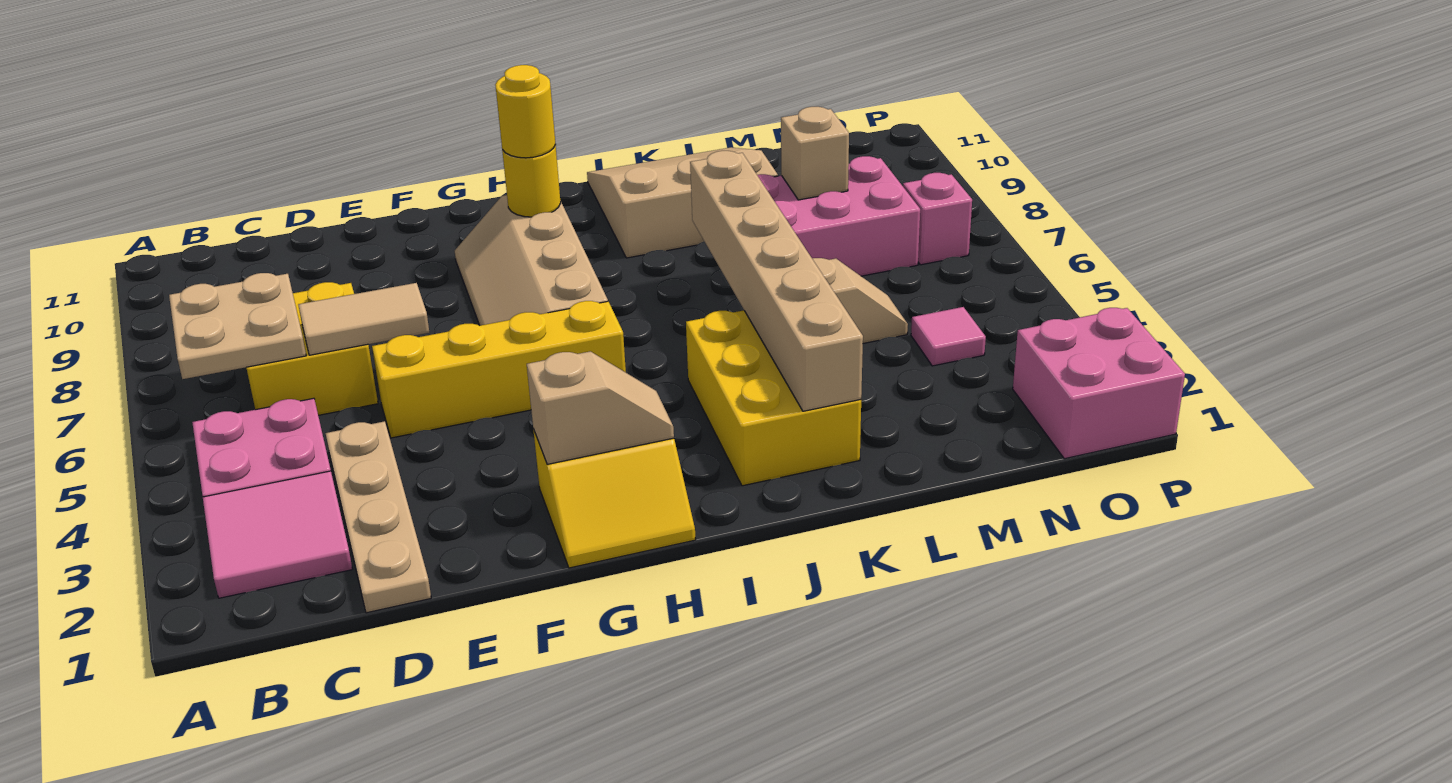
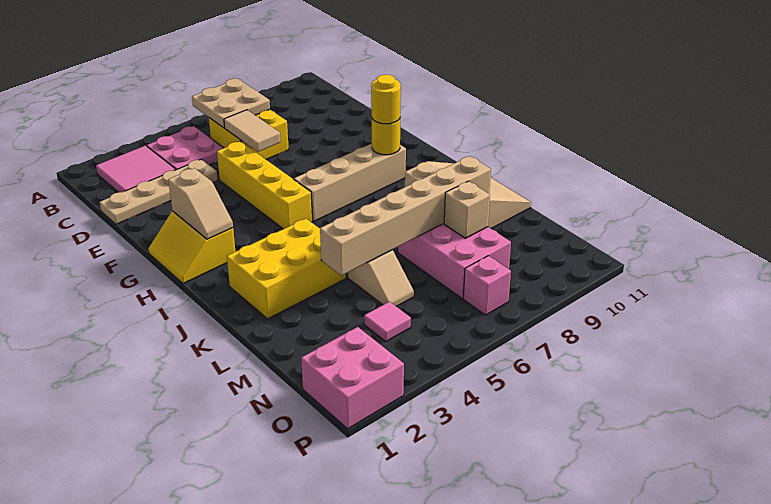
tan 1x6 brick [690,151,863,411] -> tan 1x6 brick moved to [320,156,491,276]

